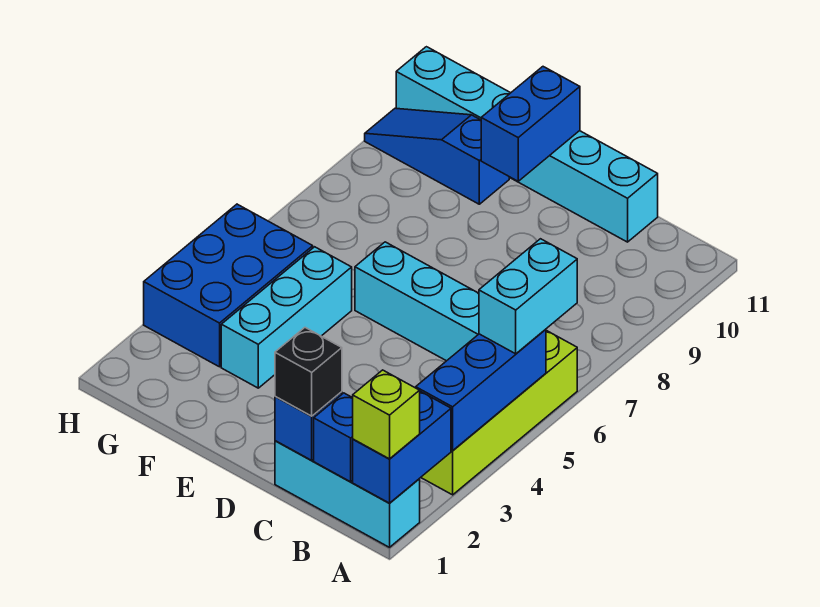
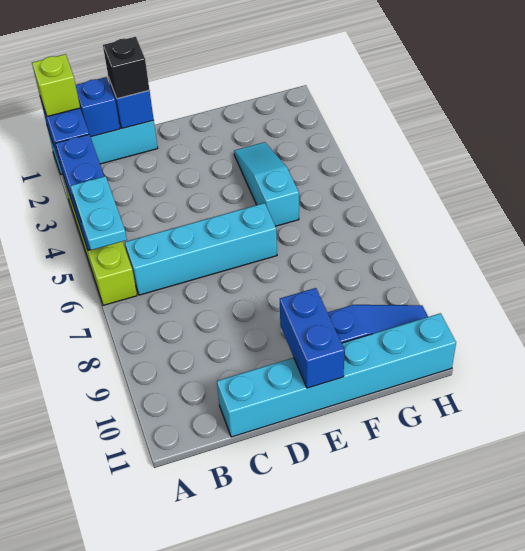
cyan 1x2 brick [479,239,577,354] -> cyan 1x2 plate [71,176,127,250]
cyan 1x3 brick [221,247,352,388] -> cyan 1x3 slope [234,142,299,226]
blue 2x3 brick [144,204,313,367] -> none

